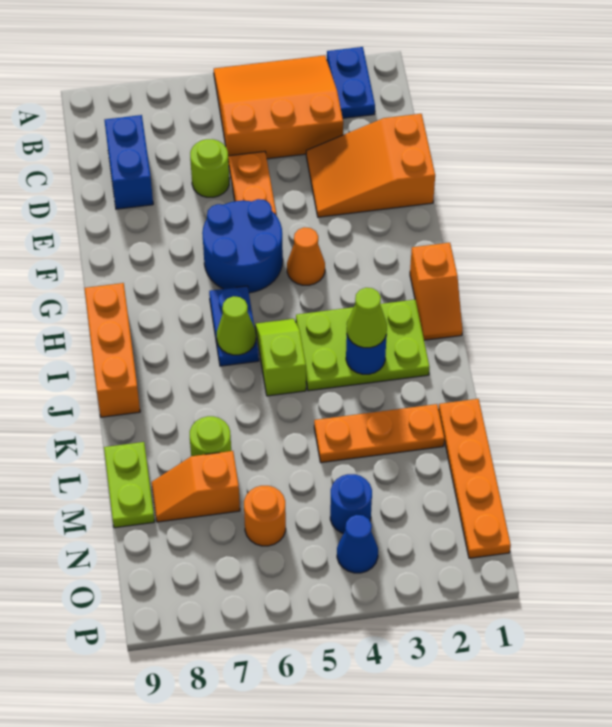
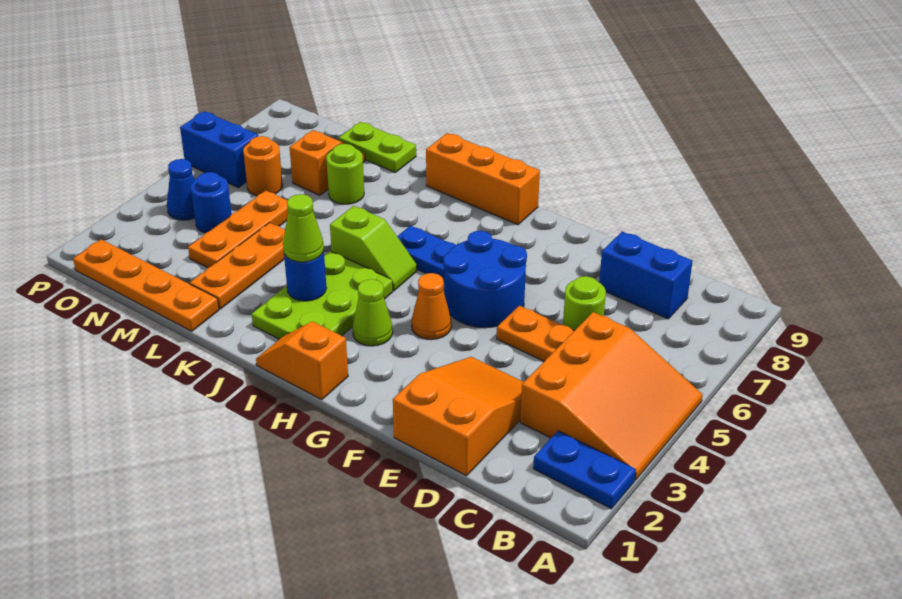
lime 1x1 cone [217,296,256,355] -> lime 1x1 cone moved to [352,279,393,346]
none -> orange 1x3 plate [188,191,288,268]
none -> blue 1x2 brick [180,111,258,188]

